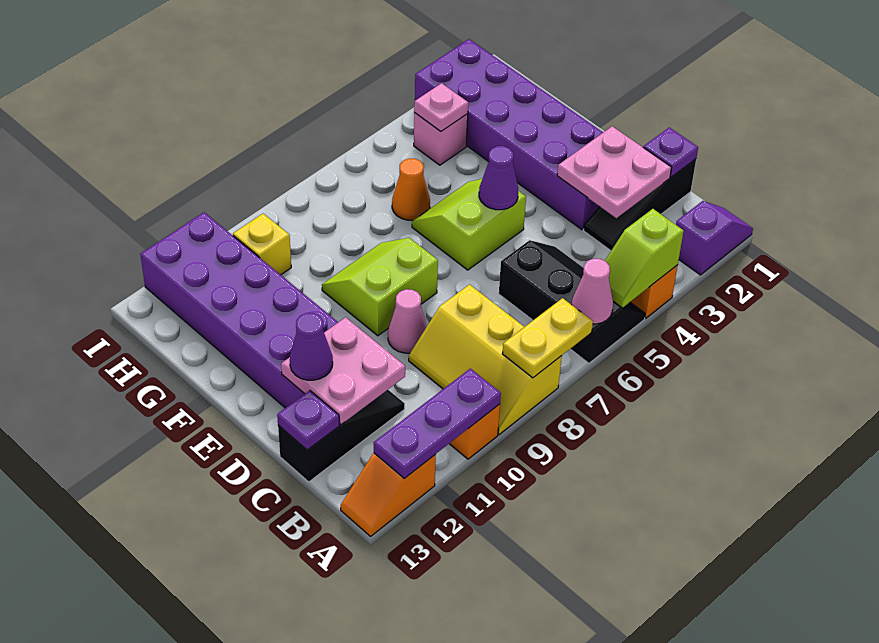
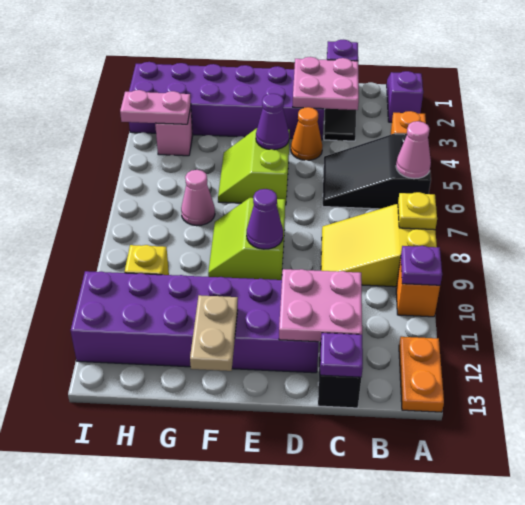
lime 1x2 slope [605,209,684,308] -> none
black 2x3 slope [499,240,645,363] -> black 2x3 slope turned to [323,133,431,209]
yellow 1x2 plate [502,298,593,378] -> yellow 1x1 plate [398,192,437,230]
yellow 2x3 slope [409,285,562,434] -> yellow 2x3 slope turned to [321,204,437,287]
purple 1x3 plate [374,369,501,478] -> purple 1x1 plate [401,246,442,285]
orange 1x2 slope [341,453,436,536] -> orange 1x2 plate [399,337,444,412]
pink 1x1 cone [388,289,427,353] -> pink 1x1 cone moved to [181,170,215,226]
purple 1x1 cone [290,313,333,380] -> purple 1x1 cone moved to [247,189,283,249]
none -> tan 1x2 plate [190,295,238,371]
orange 1x1 cone [392,158,430,220] -> orange 1x1 cone moved to [291,107,322,160]
pink 1x1 plate [414,83,468,131] -> pink 1x2 plate [120,90,191,124]

